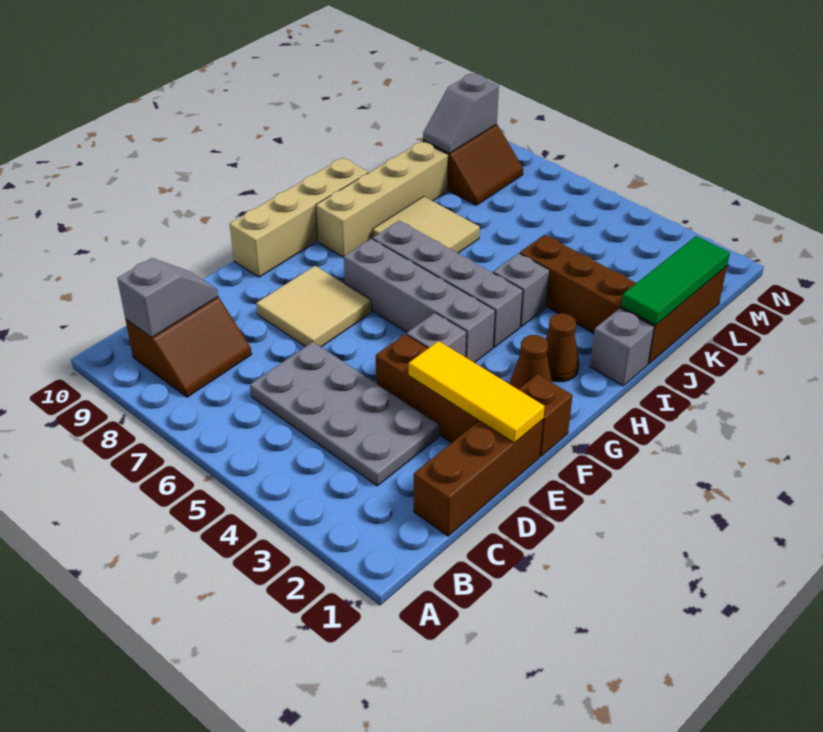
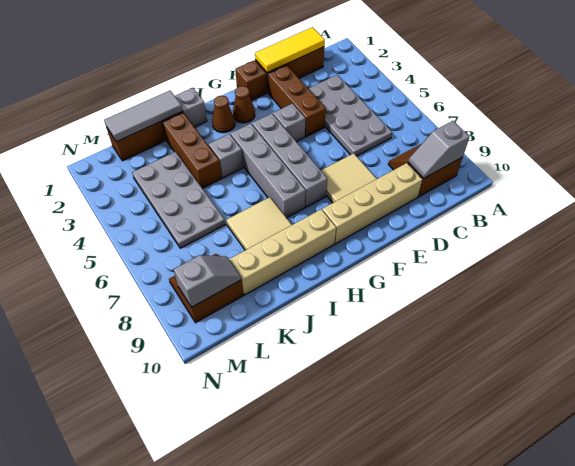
yellow 1x3 tile [409,341,545,443] -> yellow 1x3 tile turned to [255,27,325,73]
tan 1x4 brick [229,158,368,277] -> tan 1x4 brick moved to [322,163,422,244]
green 1x3 tile [621,236,730,325] -> grey 1x3 tile [104,91,182,142]
none -> grey 2x4 plate [132,152,225,248]

